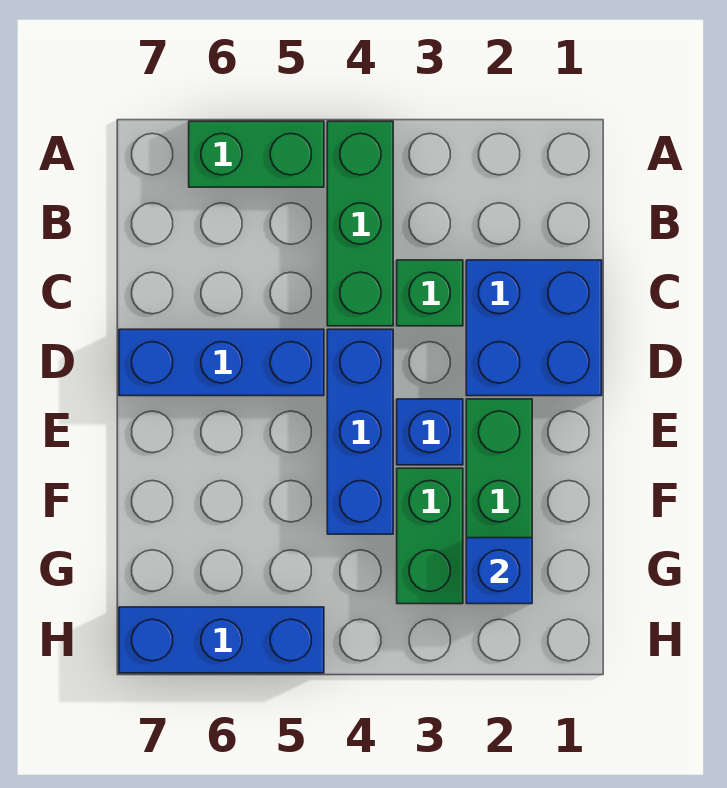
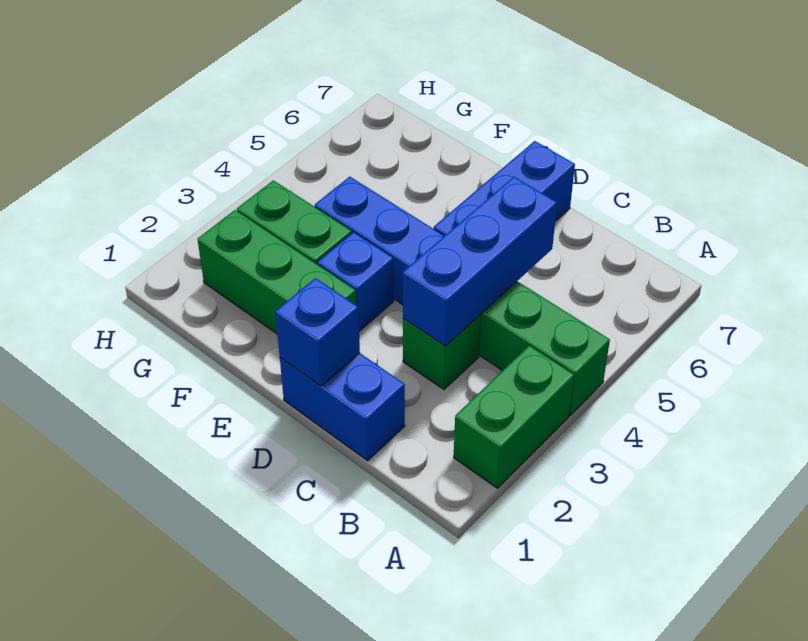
green 1x2 brick [189,121,324,187] -> green 1x2 brick moved to [454,346,574,488]
blue 2x2 brick [466,260,602,396] -> blue 1x2 brick [280,353,405,461]
blue 1x1 brick [466,538,532,604] -> blue 1x1 brick moved to [275,278,360,386]
blue 1x3 brick [119,607,324,673] -> blue 1x3 brick moved to [403,177,557,346]

